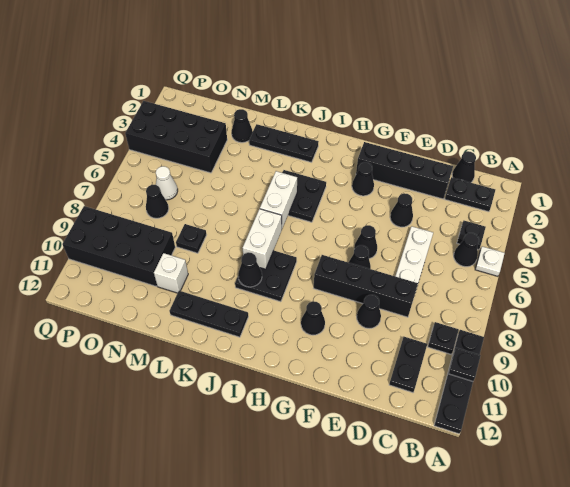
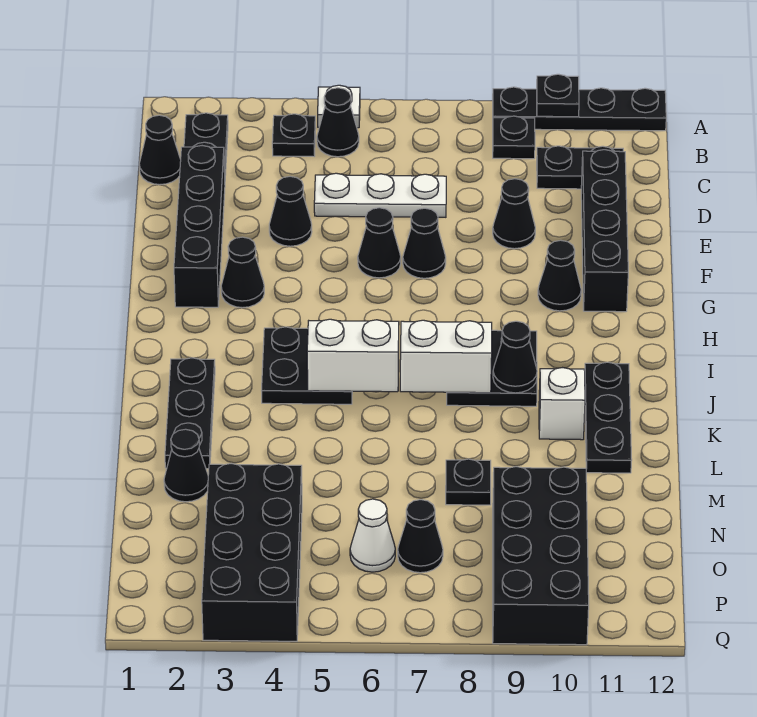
black 1x4 brick [314,255,418,317] -> black 1x4 brick moved to [581,150,628,312]
white 1x1 brick [154,253,188,293] -> white 1x1 brick moved to [539,368,585,440]

